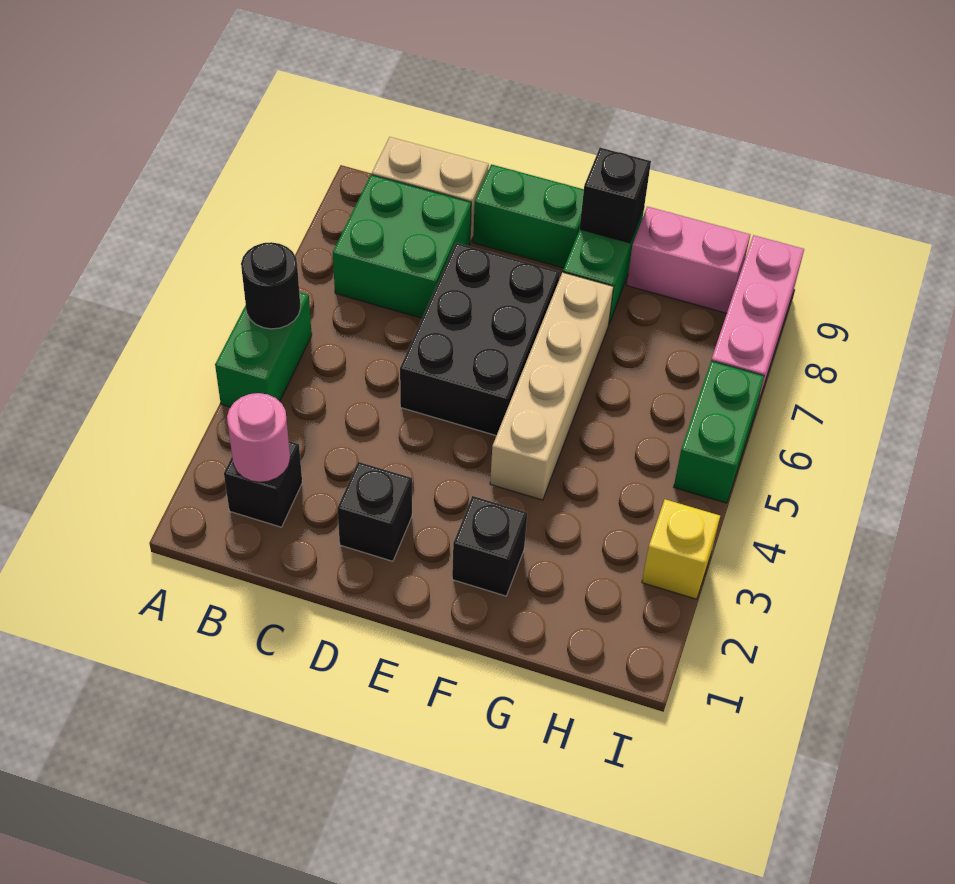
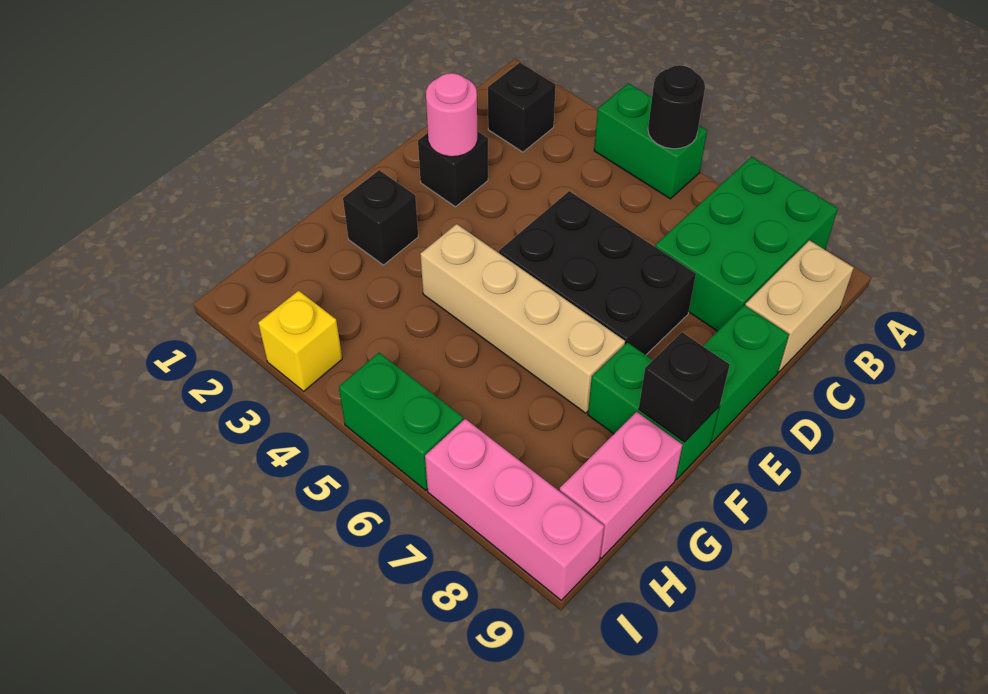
pink 1x1 round brick [227,393,290,482] -> pink 1x1 round brick moved to [426,73,478,157]
green 2x2 brick [333,175,471,318] -> green 2x3 brick [655,157,838,331]

